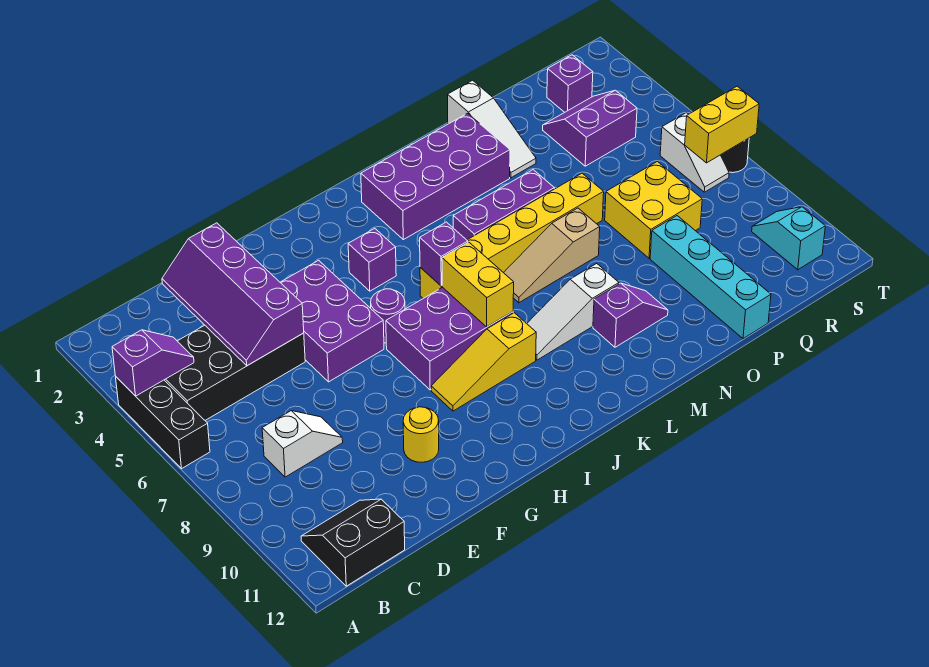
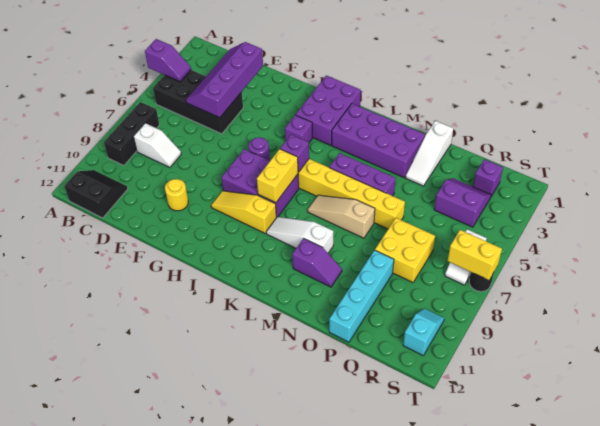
black 1x3 brick [116,377,210,468] -> black 1x3 brick moved to [104,102,159,166]
purple 2x3 brick [280,260,384,382] -> purple 2x3 brick moved to [296,75,361,145]

